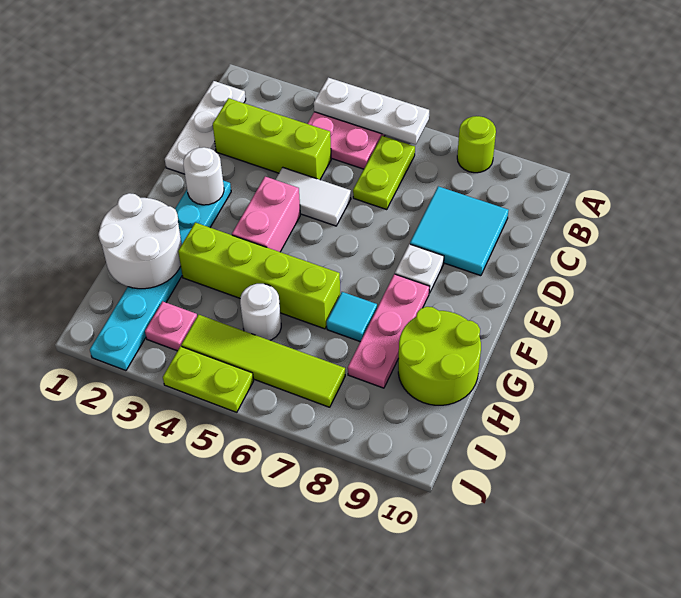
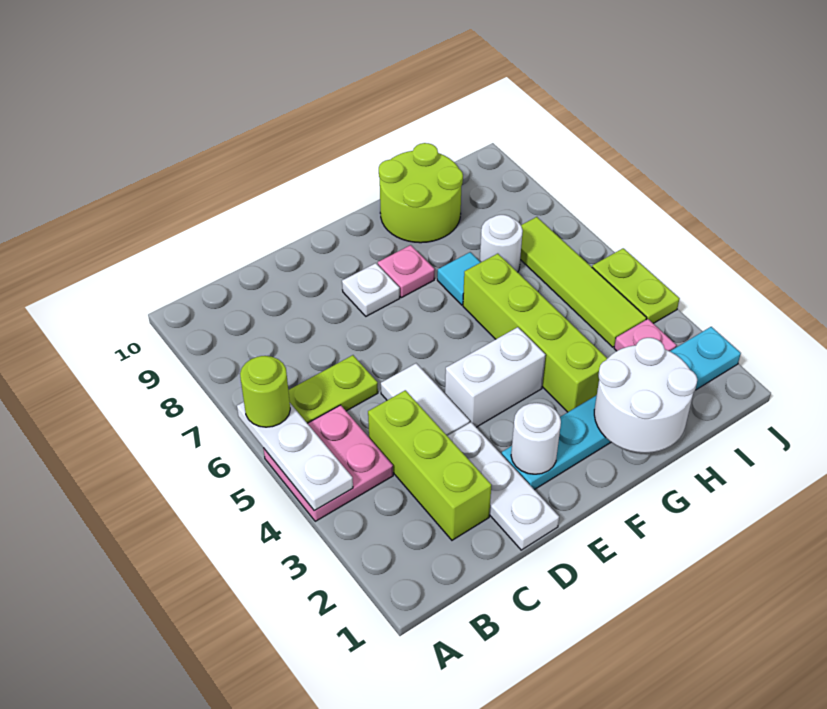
lime 1x1 round brick [457,116,496,173] -> lime 1x1 round brick moved to [240,356,290,427]
white 1x3 plate [165,81,246,174] -> white 1x3 plate turned to [448,422,559,550]
cyan 2x2 tile [410,186,508,276] -> none
pink 1x2 brick [232,177,300,252] -> white 1x2 brick [445,327,545,427]
pink 1x3 plate [348,274,429,388] -> pink 1x1 plate [378,245,435,298]
white 1x1 round brick [240,284,281,340] -> white 1x1 round brick moved to [480,215,523,272]

